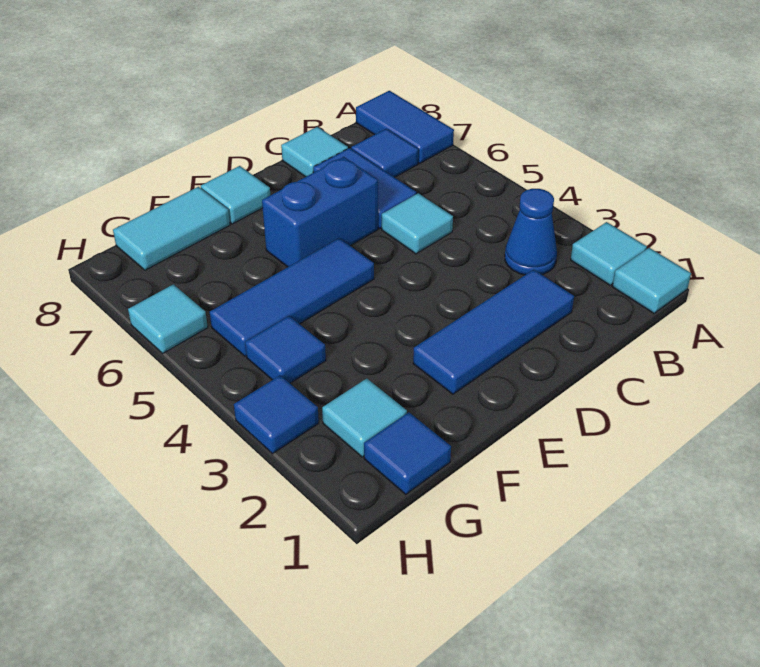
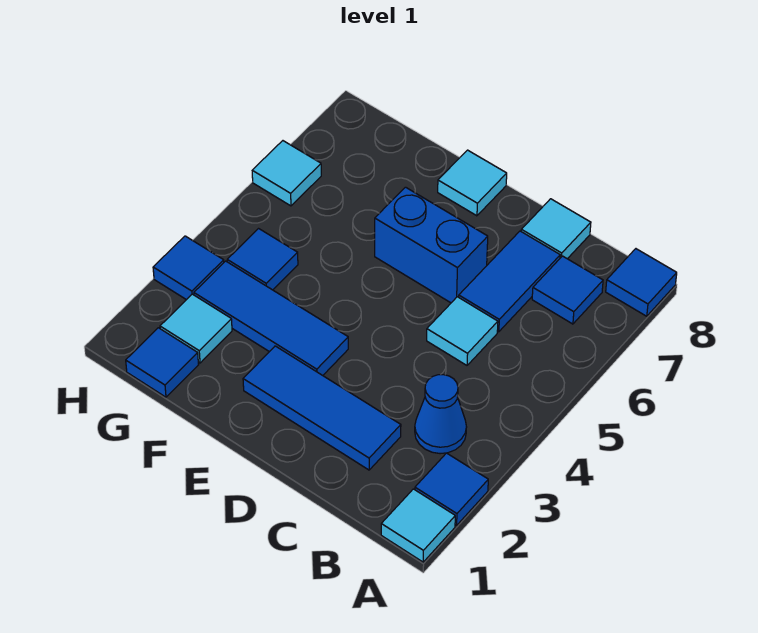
cyan 1x1 tile [571,222,647,285] -> blue 1x1 tile [415,453,488,525]
blue 1x2 tile [356,91,454,163] -> blue 1x1 tile [606,249,677,316]
blue 1x3 tile [210,238,374,356] -> blue 1x3 tile moved to [194,261,348,375]
cyan 1x2 tile [113,187,230,270] -> none

